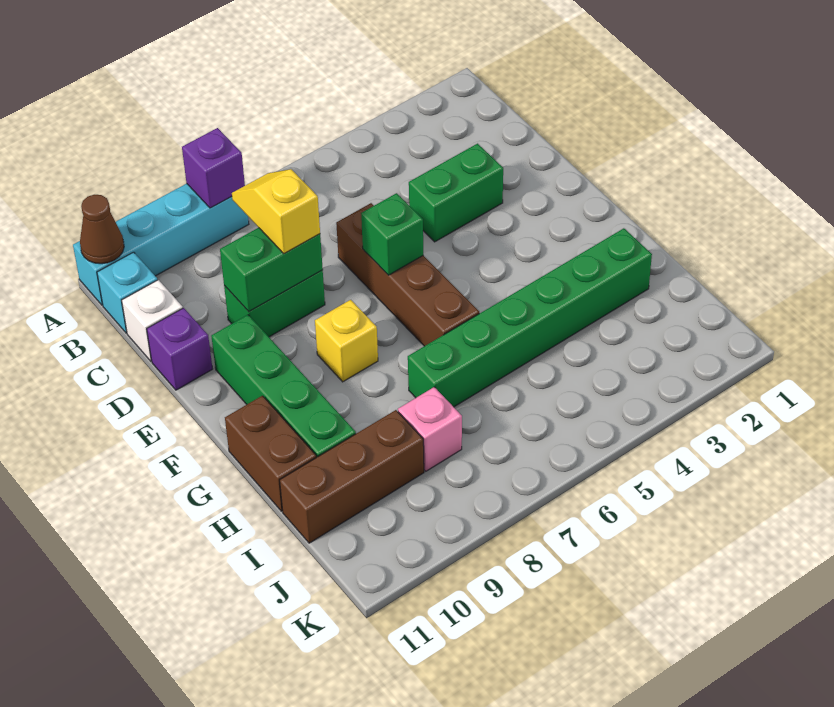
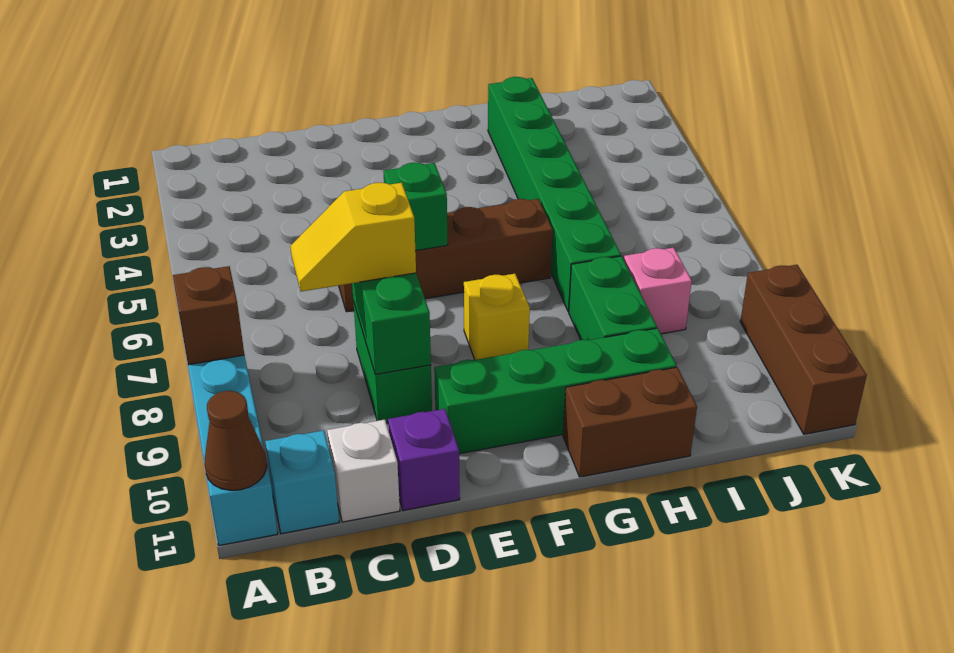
purple 1x1 brick [182,128,245,208] -> brown 1x1 brick [173,266,244,365]
green 1x2 brick [409,144,503,242] -> green 1x2 brick moved to [569,256,657,340]
brown 1x3 brick [280,410,424,543] -> brown 1x3 brick moved to [740,265,867,434]

